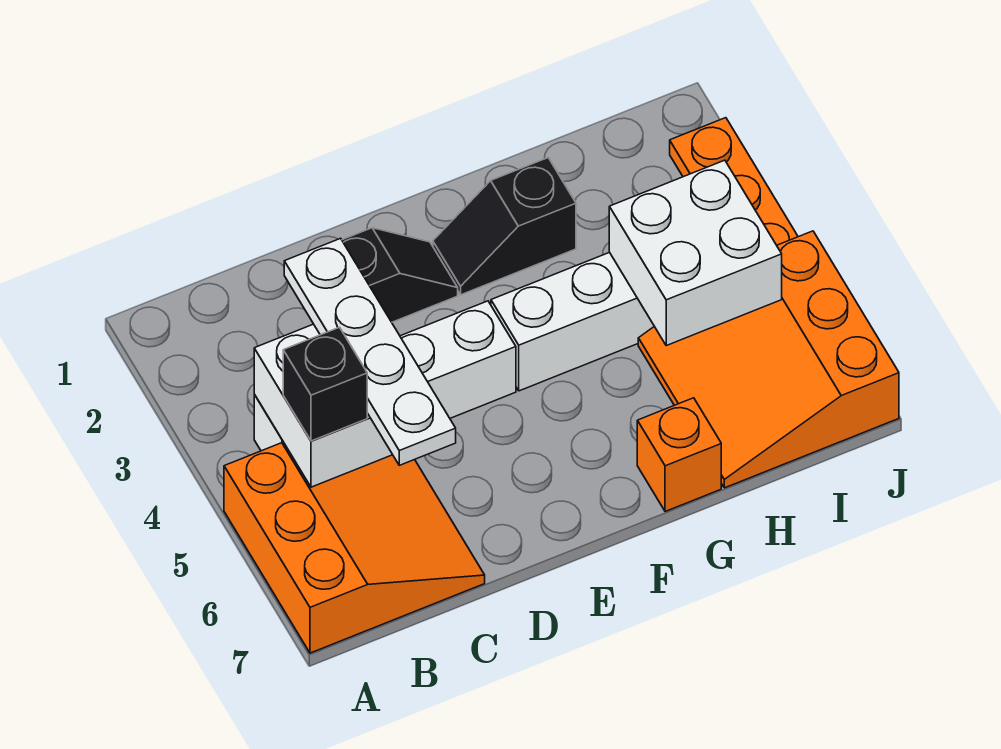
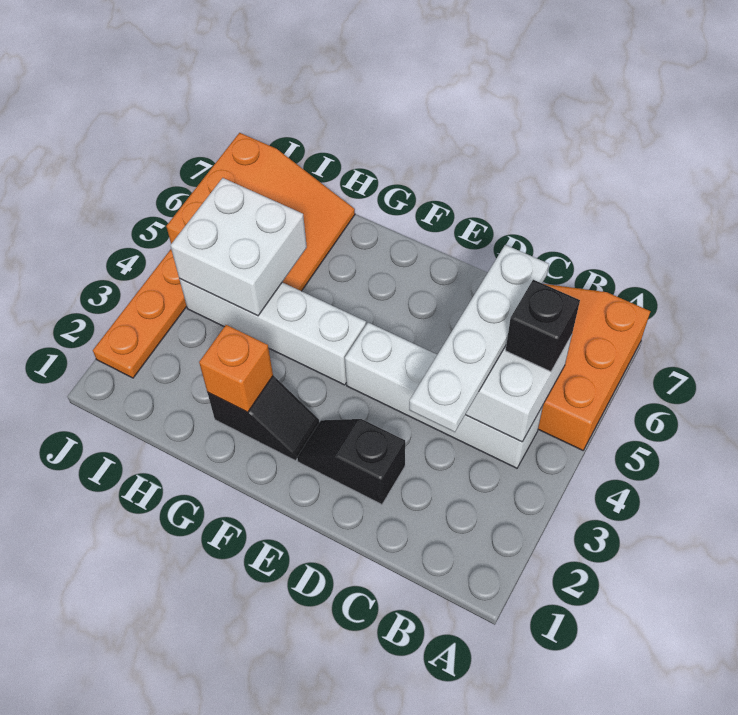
orange 1x1 brick [637,398,721,512] -> orange 1x1 brick moved to [199,325,273,412]

